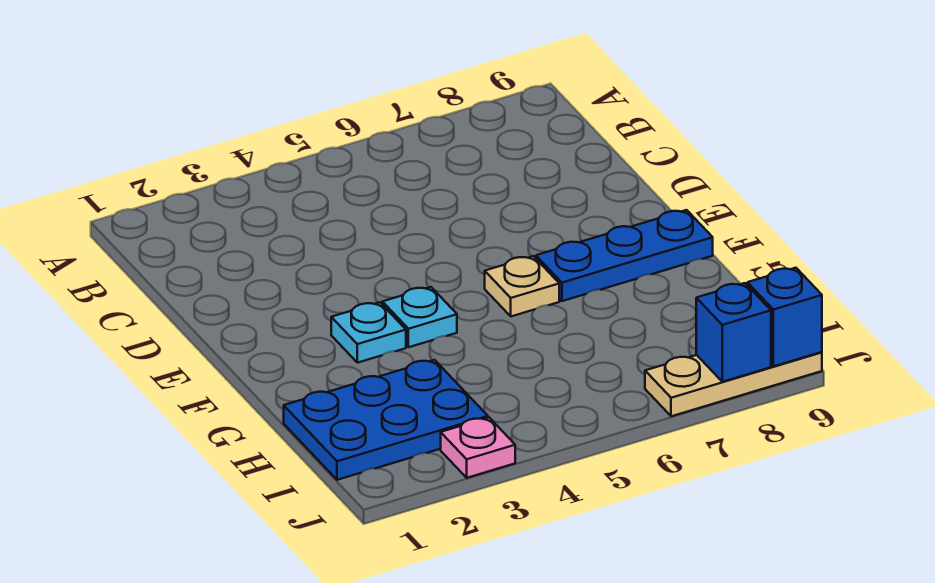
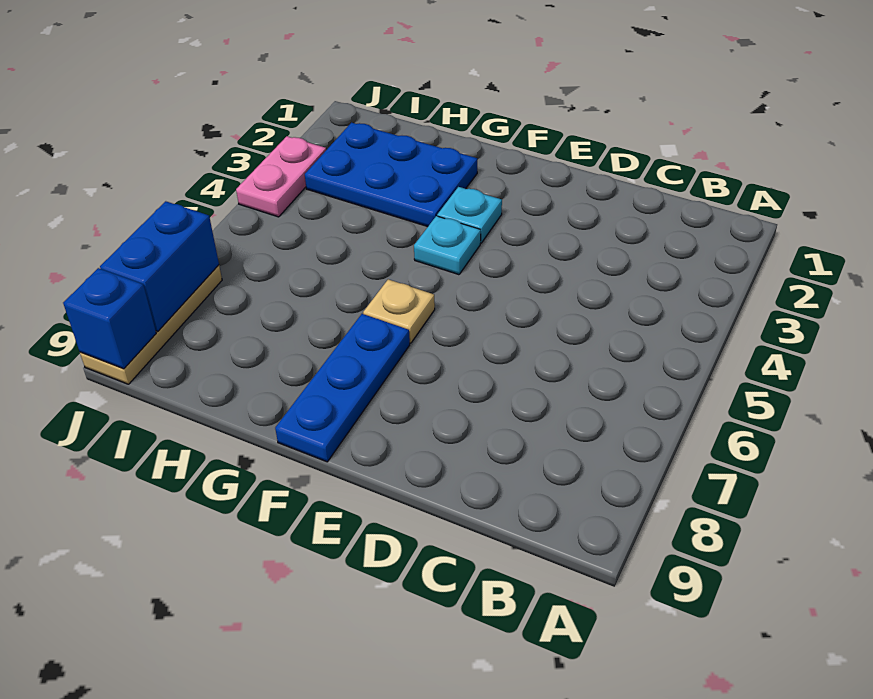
blue 2x3 plate [284,360,488,480] -> blue 2x3 plate turned to [305,123,477,227]
pink 1x1 plate [441,418,515,478] -> pink 1x2 plate [236,136,326,217]
blue 1x1 brick [696,283,771,382] -> blue 1x2 brick [100,201,219,331]

